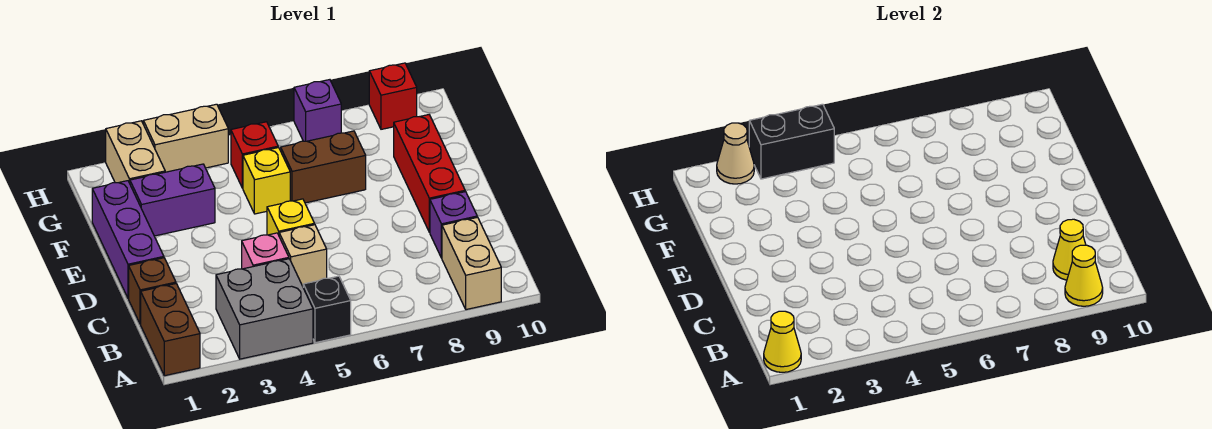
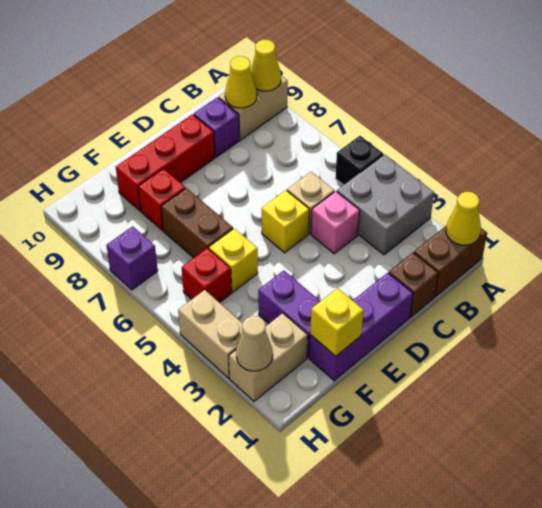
none -> yellow 1x1 brick [310,288,364,356]
black 1x2 brick [749,104,834,179] -> none
red 1x1 brick [369,63,417,129] -> red 1x1 brick moved to [138,169,185,231]

